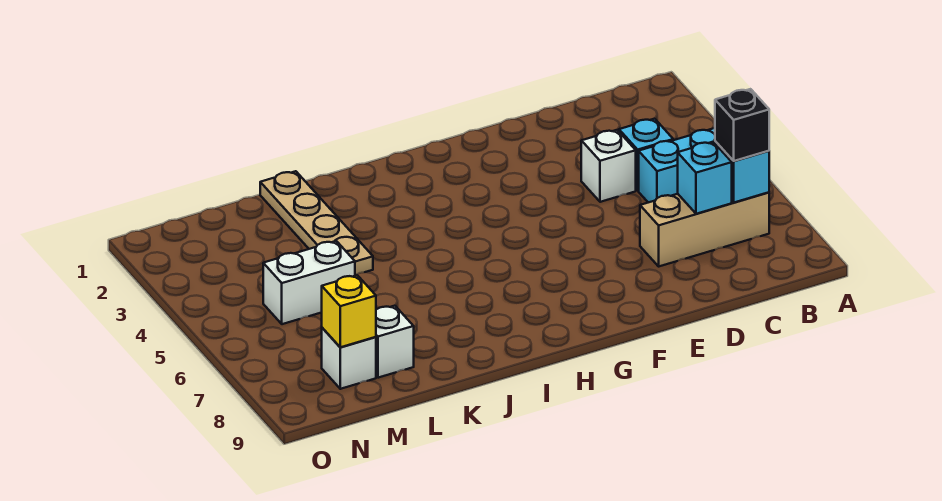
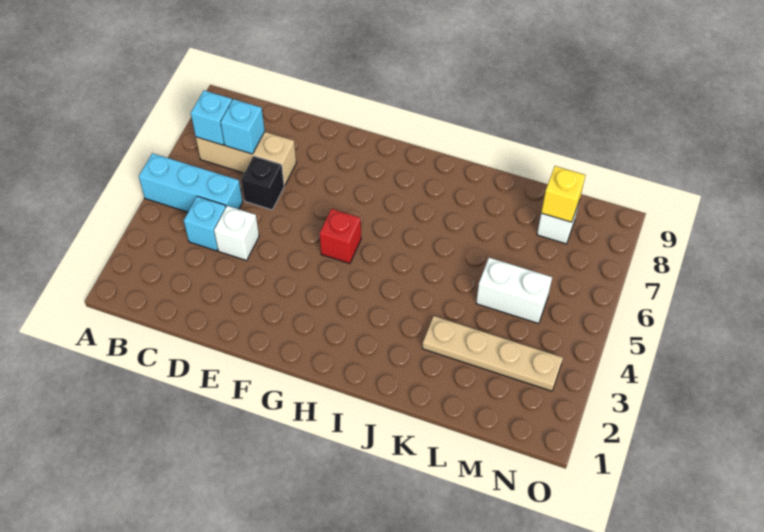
black 1x1 brick [715,89,769,161] -> black 1x1 brick moved to [241,156,284,210]
none -> red 1x1 brick [320,209,361,264]
tan 1x4 plate [260,171,373,275] -> tan 1x4 plate turned to [422,316,563,391]
white 1x1 brick [376,306,414,378] -> none

